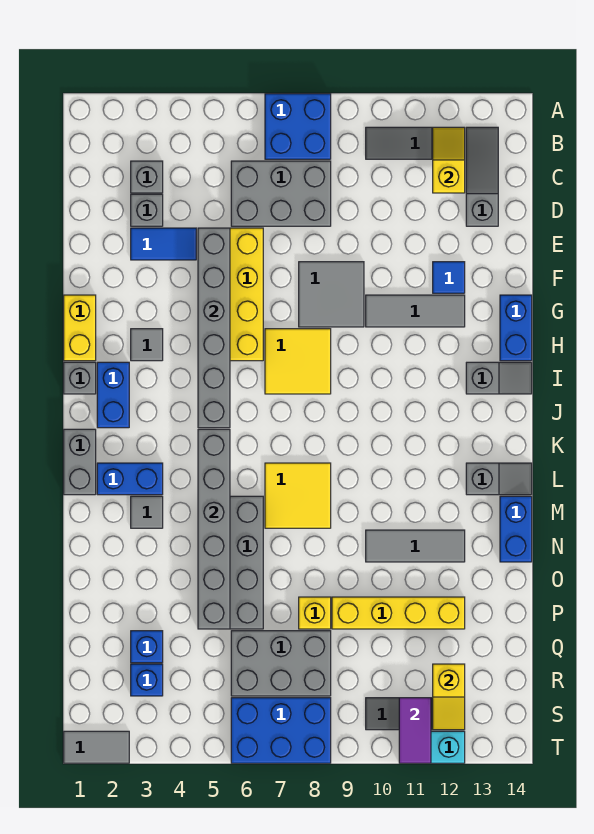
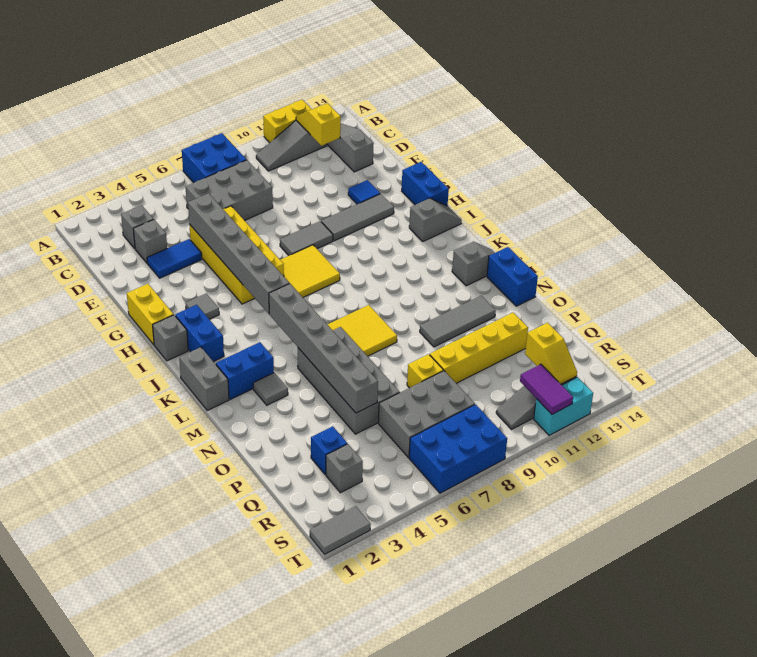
none -> yellow 1x2 brick [263,100,312,143]
grey 2x2 tile [299,262,364,327] -> grey 1x2 tile [280,221,333,255]
blue 1x1 brick [131,664,163,696] -> grey 1x1 brick [326,444,363,493]

